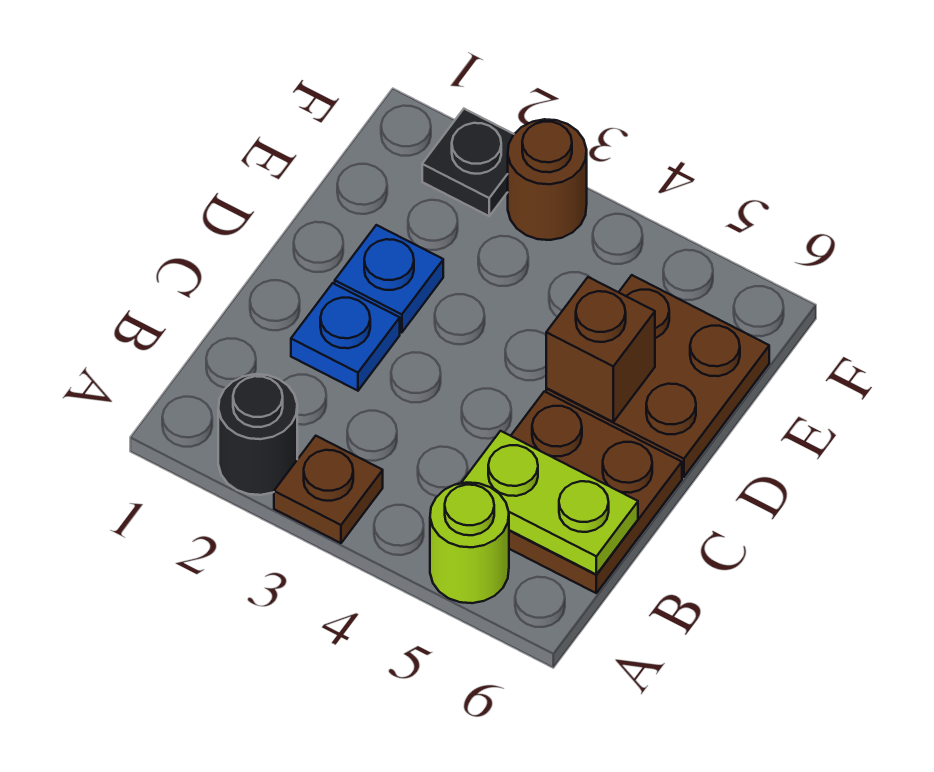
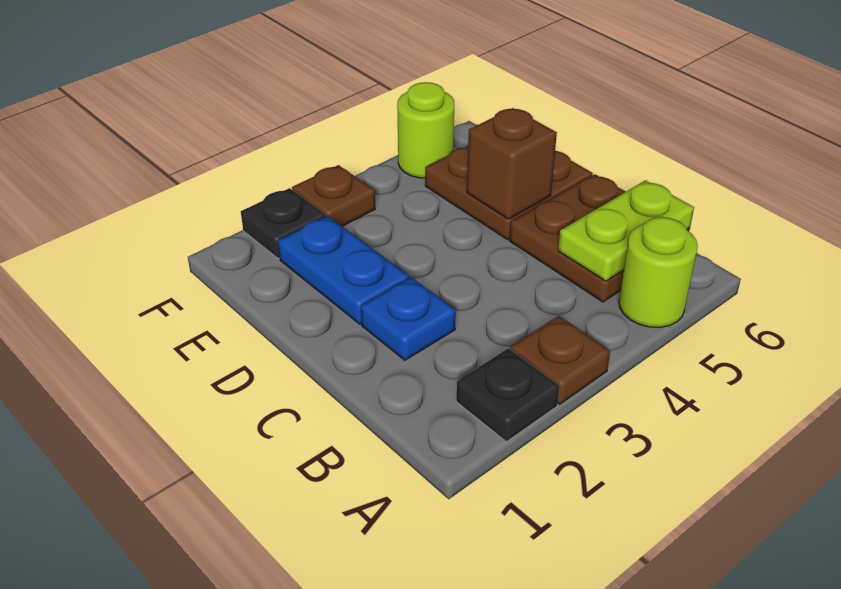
black 1x1 round brick [218,374,297,495] -> black 1x1 plate [456,348,560,442]
blue 1x1 plate [335,225,443,333] -> blue 1x2 plate [278,216,409,324]
brown 1x1 round brick [508,119,587,240] -> brown 1x1 plate [292,165,375,226]
none -> lime 1x1 round brick [397,82,454,178]

